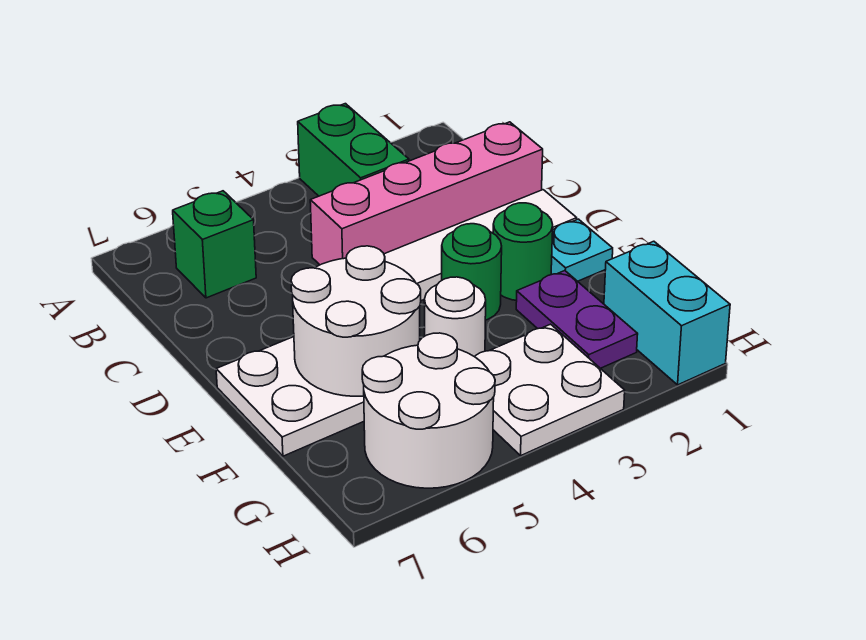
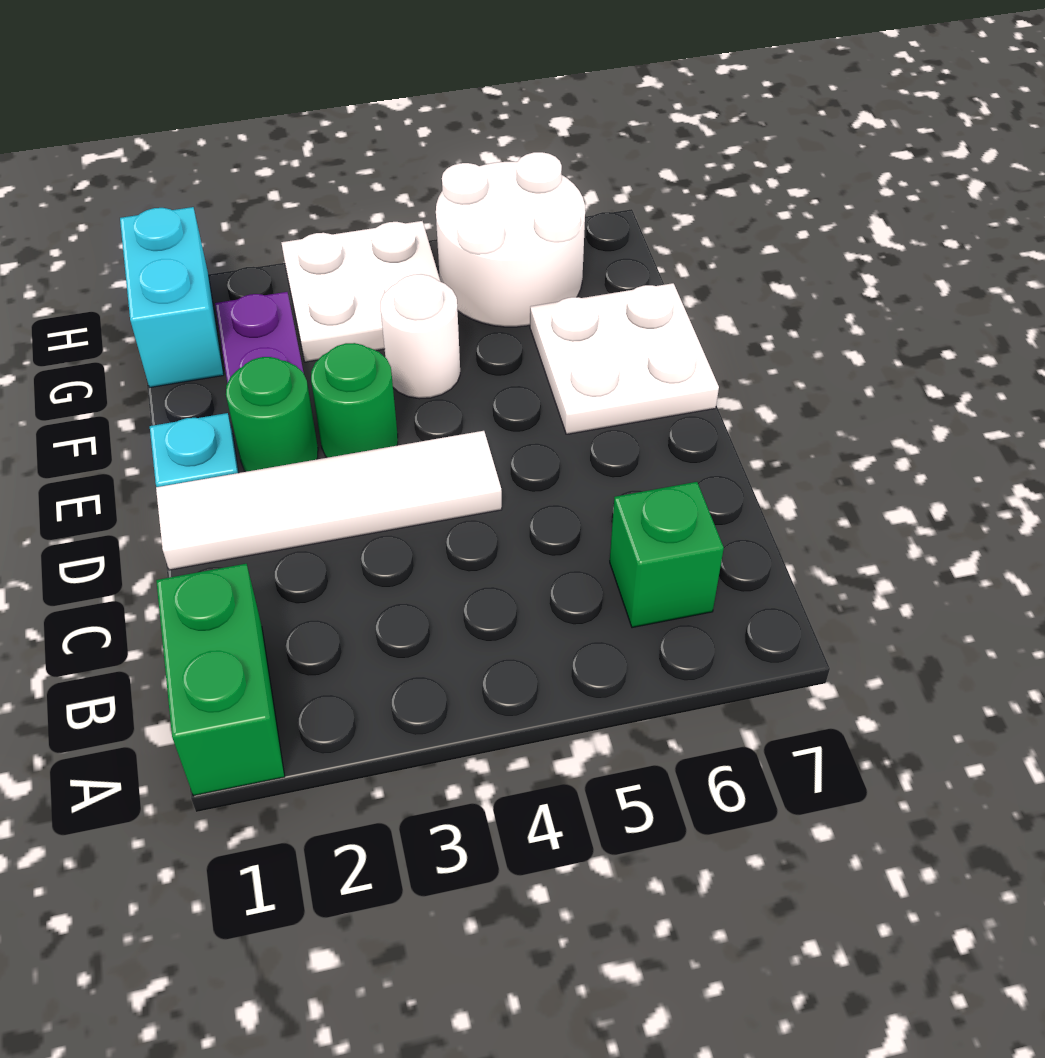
green 1x2 brick [298,104,409,196] -> green 1x2 brick moved to [156,564,285,796]
pink 1x4 brick [310,122,543,265] -> none
white 2x2 round brick [291,246,421,396] -> none

